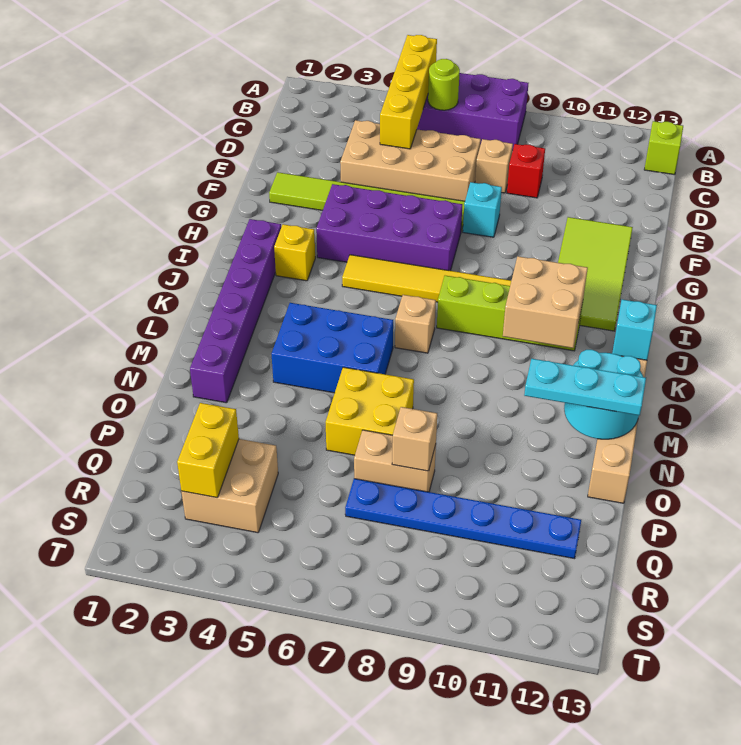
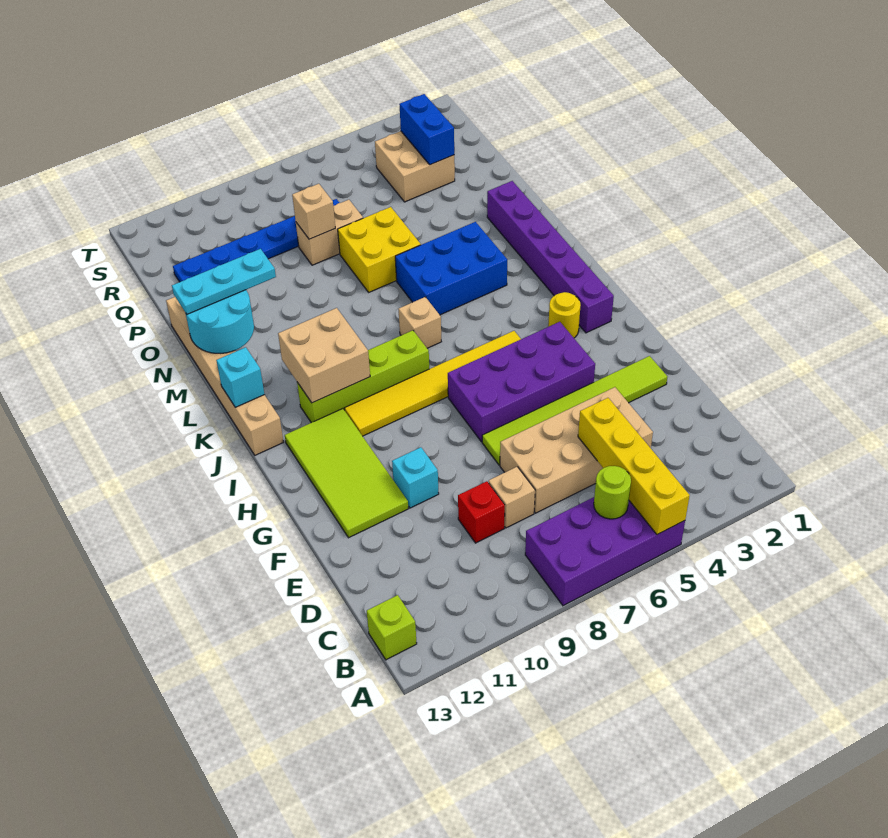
cyan 1x1 brick [463,182,502,237] -> cyan 1x1 brick moved to [392,447,439,508]
yellow 1x1 brick [274,224,315,281] -> yellow 1x1 round brick [548,292,580,338]
yellow 1x2 brick [177,403,239,498] -> blue 1x2 brick [399,94,454,165]

